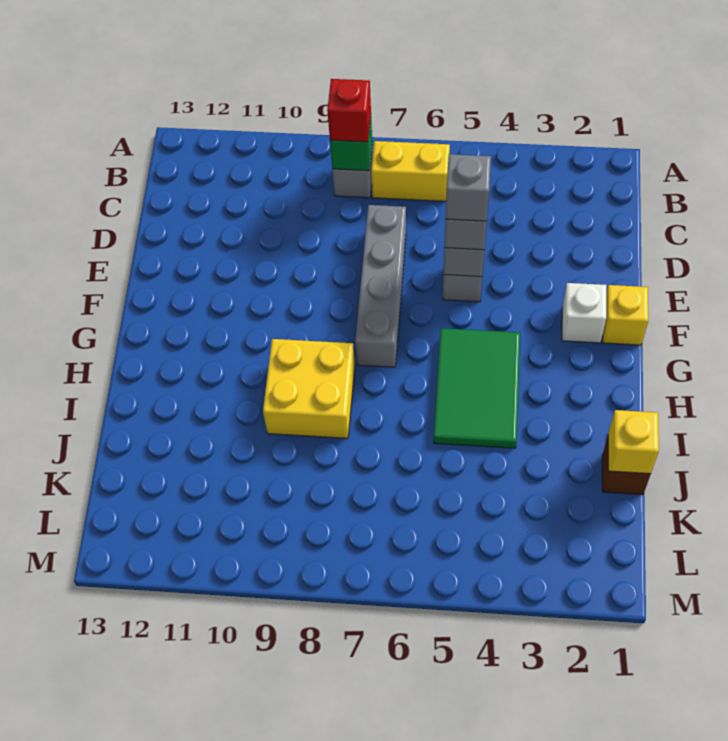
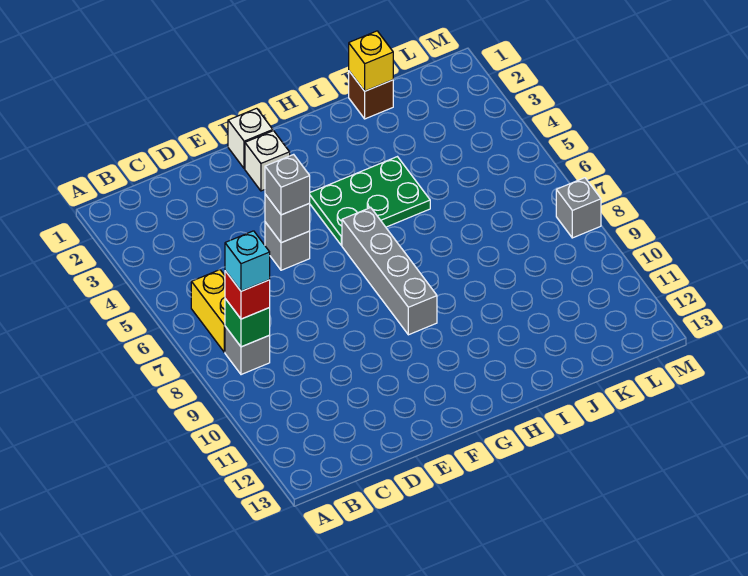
none -> cyan 1x1 brick [225,231,270,291]
grey 1x4 brick [355,205,406,367] -> grey 1x4 brick turned to [342,208,437,335]
grey 1x1 brick [445,154,491,221] -> grey 1x1 brick moved to [556,178,601,238]
yellow 1x1 brick [603,285,648,345] -> white 1x1 brick [228,108,273,169]
green 2x3 tile [434,328,520,448] -> green 2x3 plate [310,157,430,245]
yellow 2x2 brick [263,339,355,438] -> none

